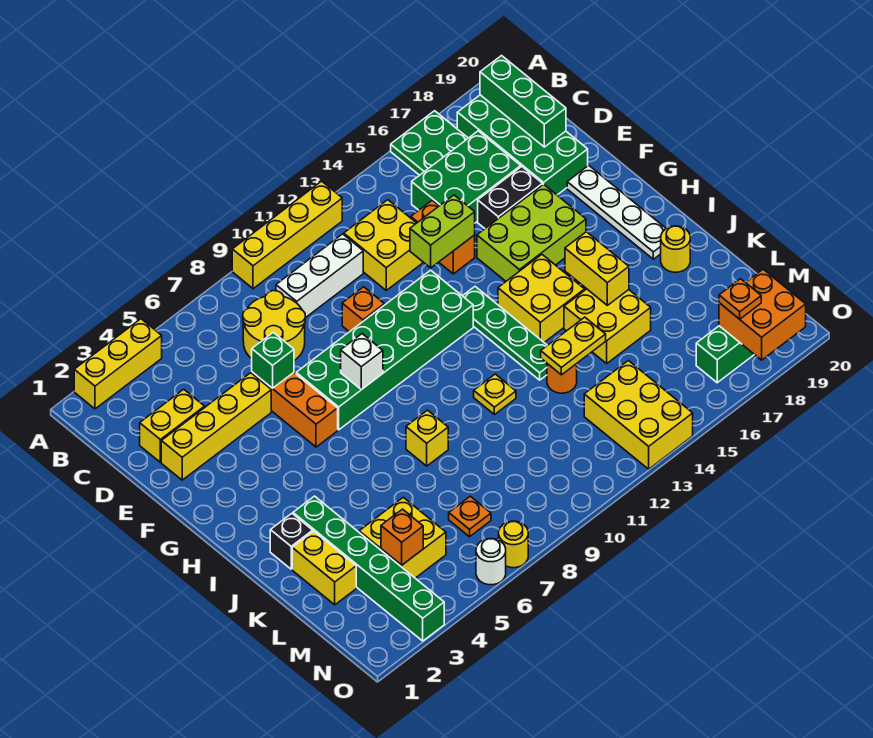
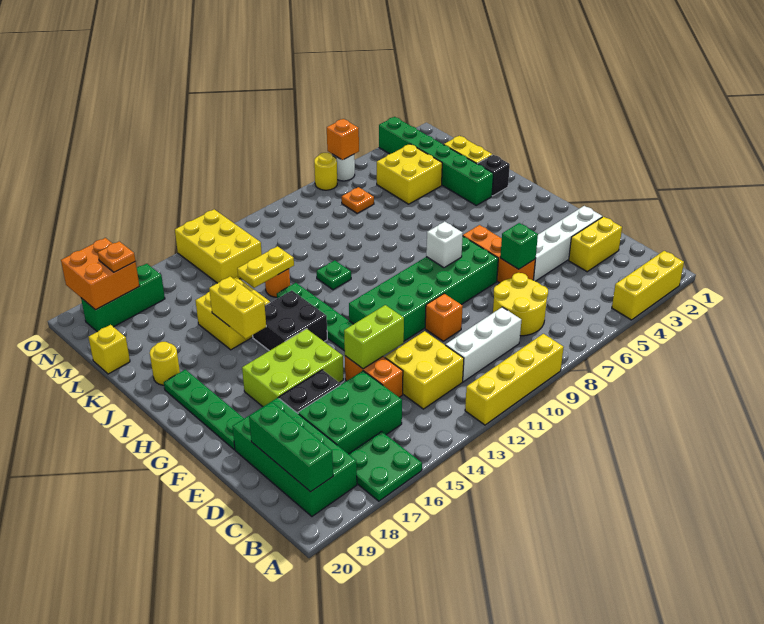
yellow 1x4 brick [161,373,271,480] -> white 1x4 brick [533,206,603,281]
white 1x4 plate [567,165,666,259] -> green 1x4 plate [164,369,244,450]
yellow 2x2 brick [498,255,585,342] -> black 2x2 brick [253,290,327,351]
yellow 1x1 brick [406,410,448,466] -> yellow 1x1 brick moved to [89,325,130,374]
yellow 1x1 plate [474,374,516,415] -> green 1x1 plate [316,260,351,290]
orange 1x1 brick [381,509,423,565] -> orange 1x1 brick moved to [327,119,359,160]

